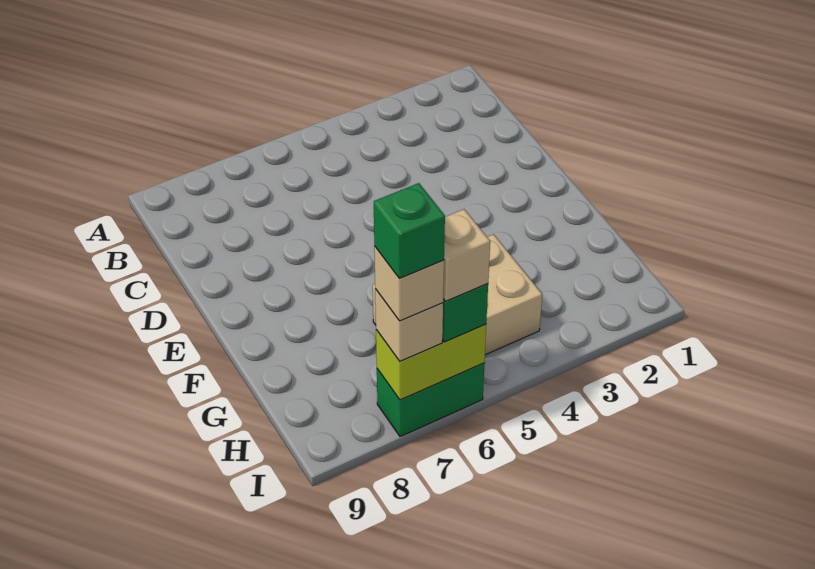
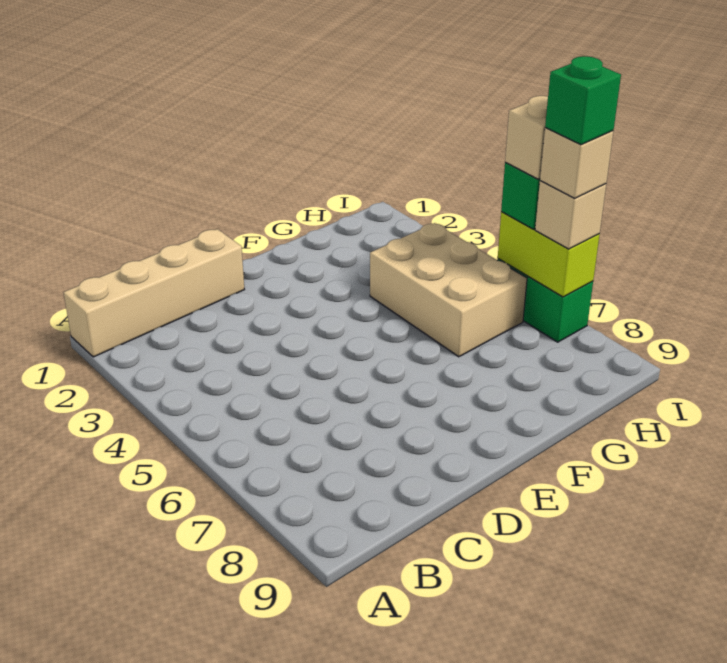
none -> tan 1x4 brick [63,229,244,357]

